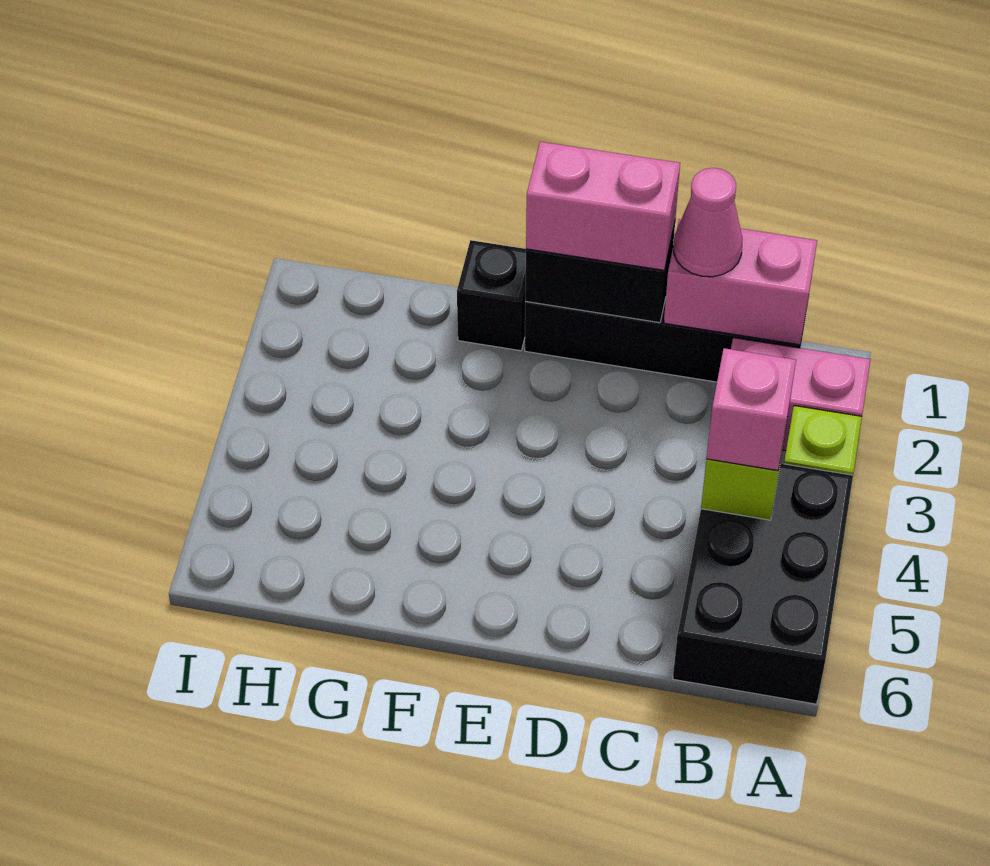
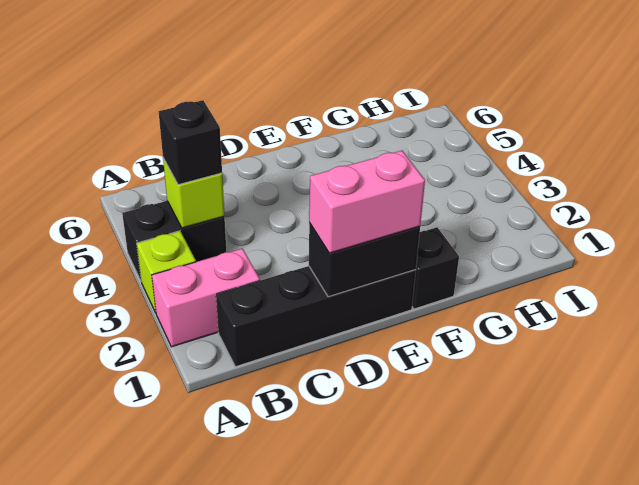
black 2x3 brick [673,463,853,704] -> black 1x2 brick [122,201,226,280]
pink 1x2 brick [664,219,817,345] -> none
pink 1x1 brick [707,348,796,471] -> black 1x1 brick [159,100,222,185]
pink 1x1 cone [673,168,742,277] -> none

